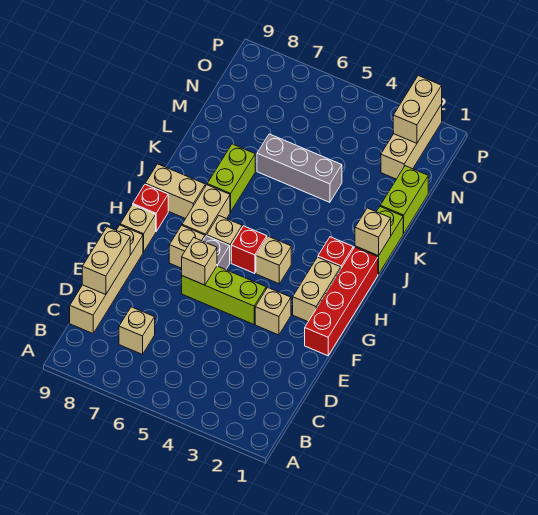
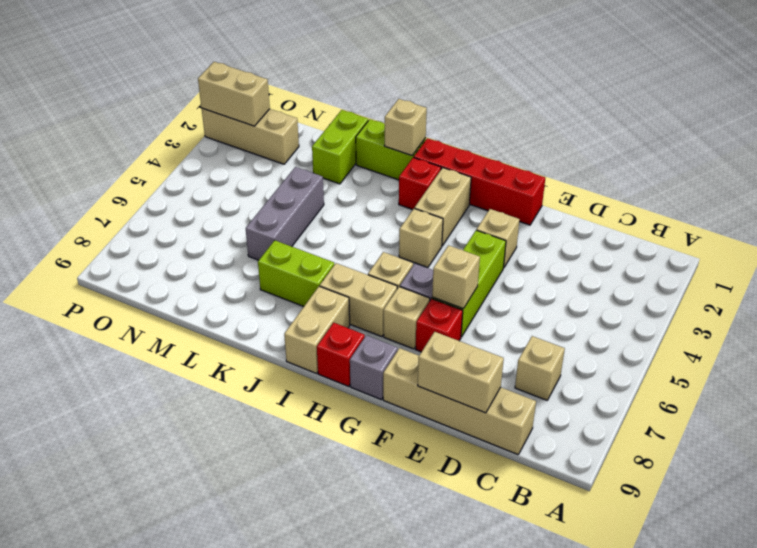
tan 1x2 brick [293,257,341,322] -> tan 1x2 brick turned to [414,168,471,246]
tan 1x1 brick [120,205,156,252] -> grey 1x1 brick [350,335,398,400]
red 1x1 brick [231,226,267,273] -> red 1x1 brick moved to [416,299,463,352]
lime 1x2 brick [380,166,428,233] -> lime 1x2 brick turned to [312,110,368,184]

